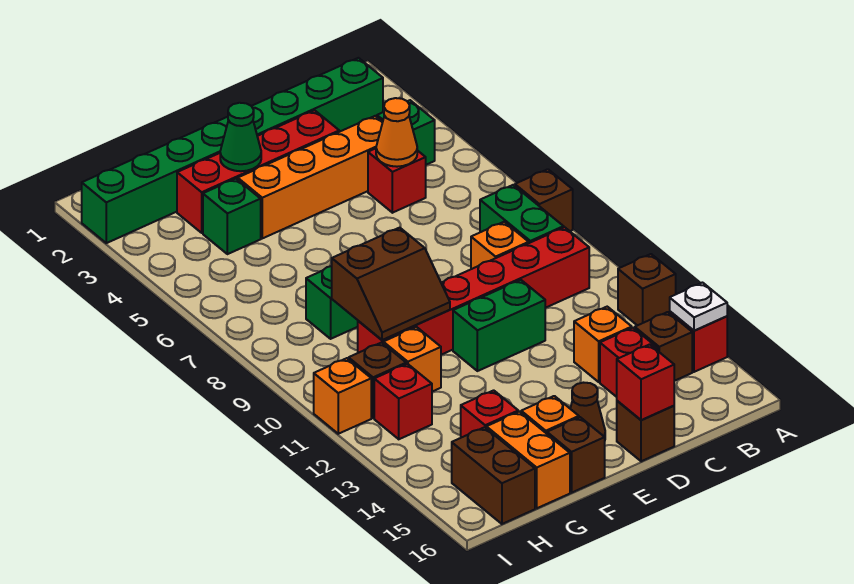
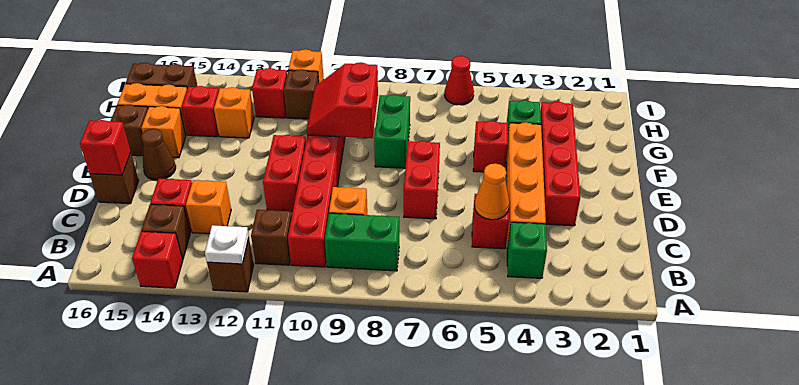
brown 1x1 brick [515,169,573,231] -> brown 1x1 brick moved to [251,210,292,265]
white 1x1 plate [670,283,727,331] -> white 1x1 plate moved to [205,225,249,264]
green 1x8 brick [82,58,383,243] -> none
none -> red 1x2 brick [404,141,440,219]
green 1x2 brick [453,280,545,371] -> red 1x2 brick [263,135,306,212]
green 1x1 cone [220,103,261,171] -> none
none -> red 1x1 brick [473,121,508,172]
brown 2x2 slope [332,228,450,340] -> red 2x2 slope [307,62,378,138]
orange 1x1 brick [383,327,441,392] -> orange 1x1 brick moved to [214,87,254,138]
none -> red 1x1 cone [445,56,474,105]

